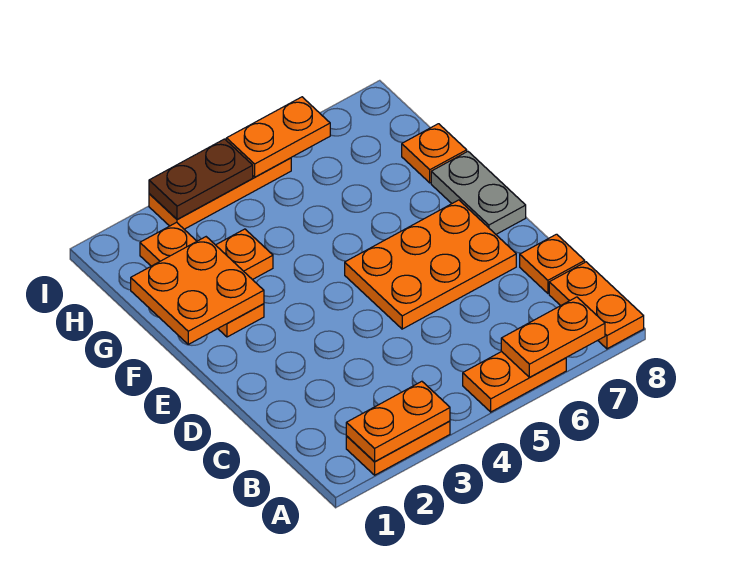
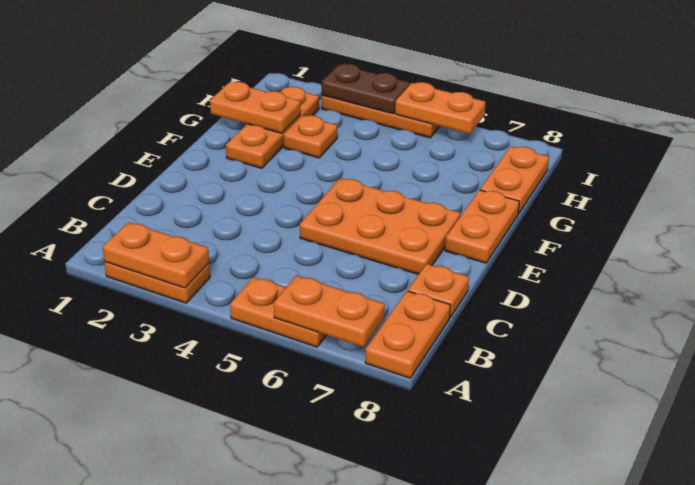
grey 1x2 plate [431,151,526,234] -> orange 1x2 plate [445,190,519,263]
orange 2x2 plate [131,237,264,344] -> orange 1x2 plate [210,82,300,133]
orange 1x1 plate [402,124,467,183] -> orange 1x2 plate [480,147,549,214]

